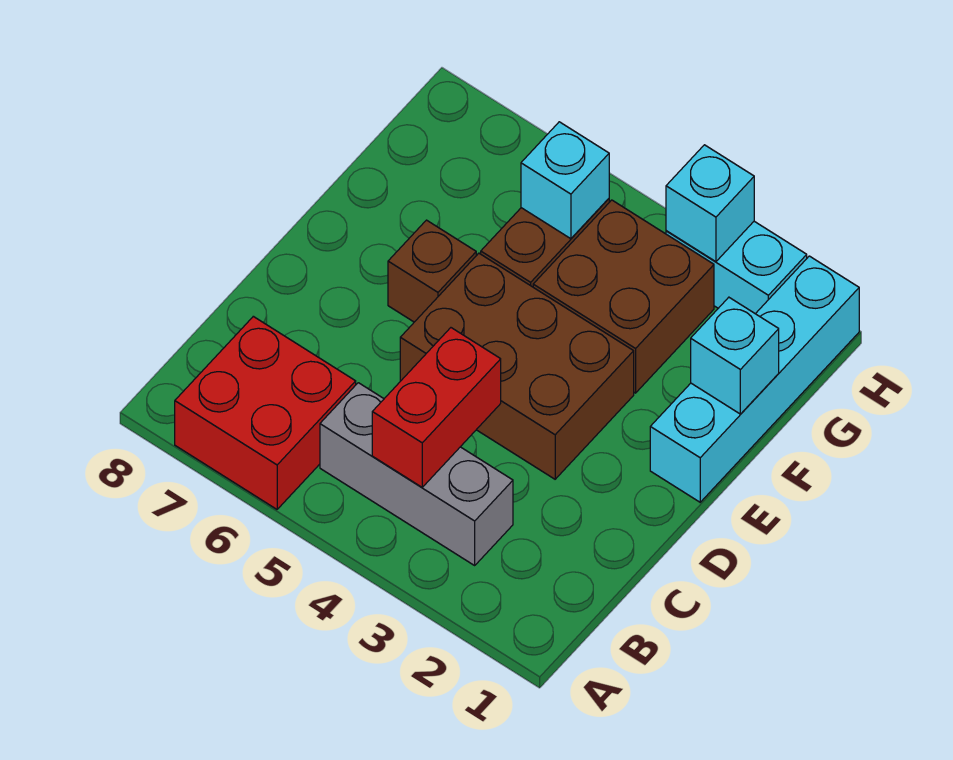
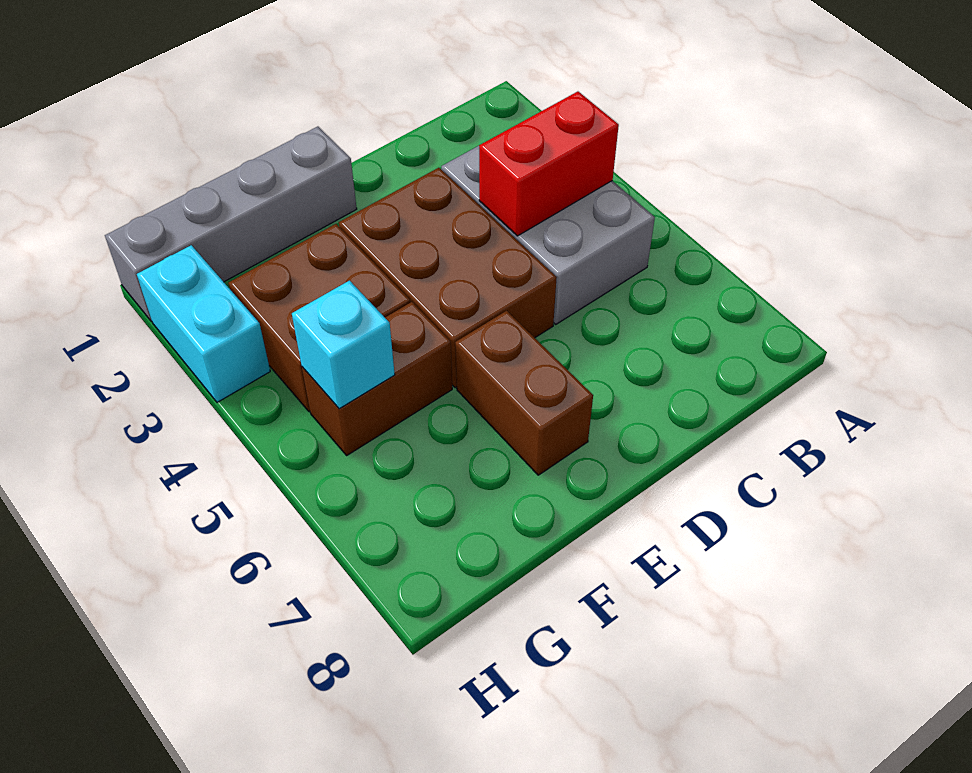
red 2x2 brick [175,316,356,509] -> none
grey 1x3 brick [320,383,513,565] -> grey 2x3 brick [441,146,655,324]
cyan 1x4 brick [650,256,859,502] -> grey 1x4 brick [105,127,357,321]
brown 1x1 brick [388,220,476,322] -> brown 1x2 brick [455,311,593,475]
cyan 1x1 brick [691,297,779,414] -> none
cyan 1x1 brick [666,145,754,262] -> none

